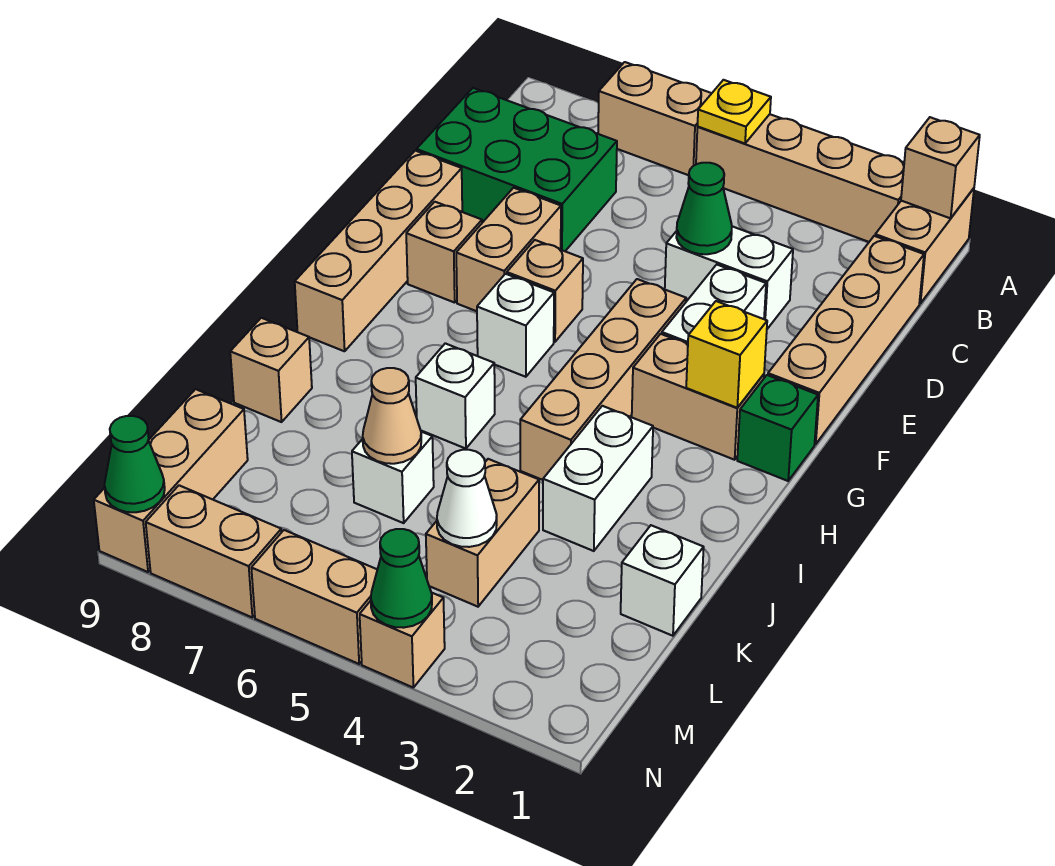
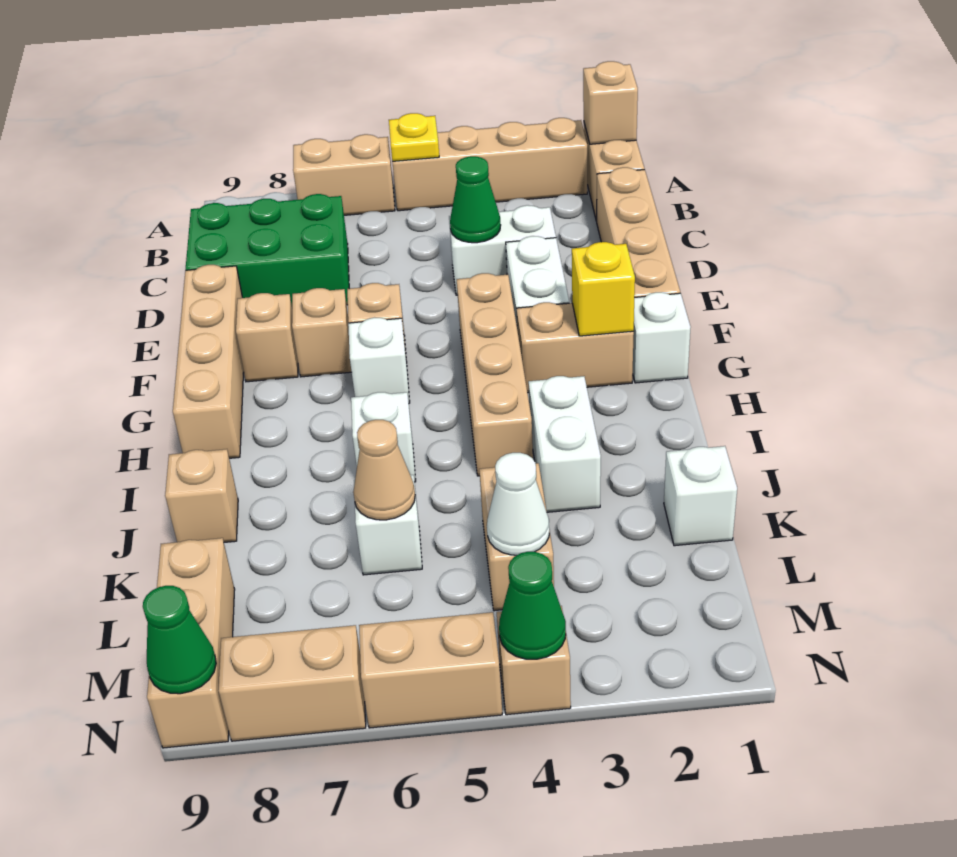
tan 1x2 brick [456,188,561,311] -> tan 1x1 brick [292,288,352,377]
green 1x1 brick [737,375,818,481] -> white 1x1 brick [633,292,691,383]

